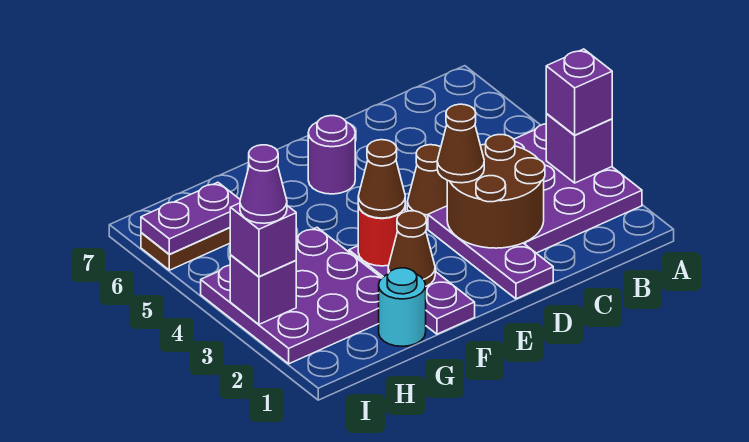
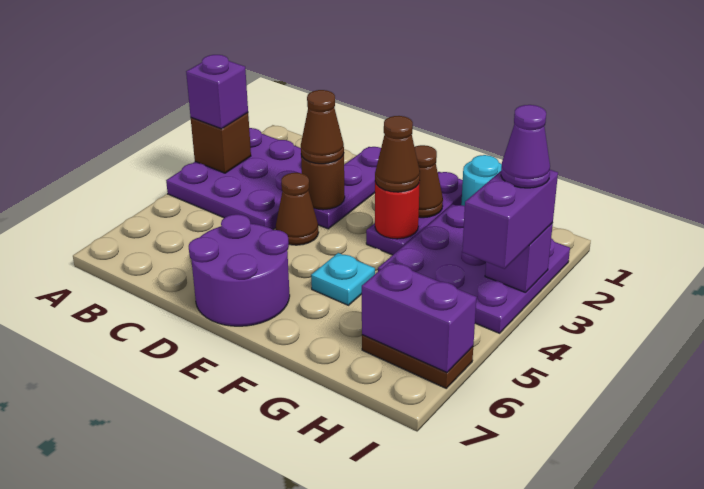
purple 1x1 brick [546,114,612,183] -> brown 1x1 brick [191,113,251,173]
brown 2x2 round brick [447,135,545,248] -> brown 1x1 round brick [301,154,345,210]
purple 1x1 round brick [308,116,355,194] -> purple 2x2 round brick [189,214,290,326]
none -> cyan 1x1 plate [311,253,375,305]
purple 1x2 plate [141,182,240,254] -> purple 1x2 brick [362,262,477,372]
purple 1x1 brick [230,203,296,277] -> purple 1x2 brick [462,170,558,269]

